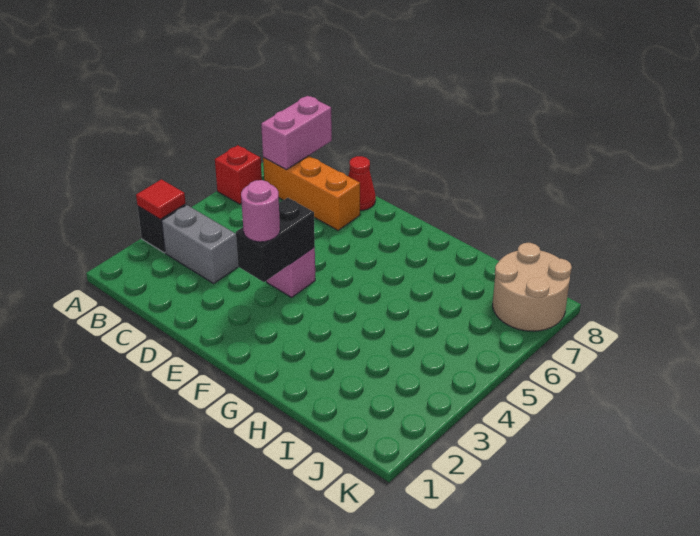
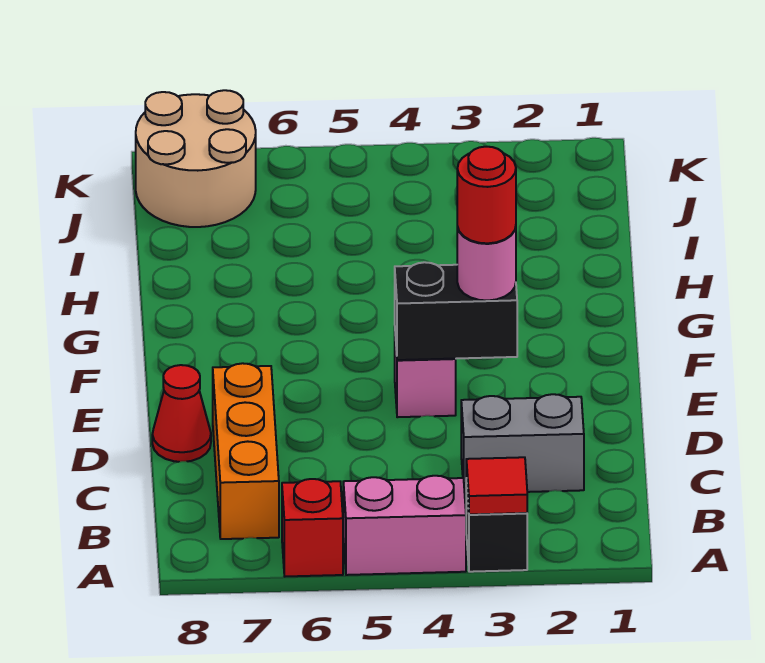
grey 1x2 brick [162,205,238,283] -> grey 1x2 brick turned to [461,394,584,494]
pink 1x2 brick [261,96,332,170] -> pink 1x2 brick moved to [343,476,466,575]
none -> red 1x1 round brick [457,147,516,243]

